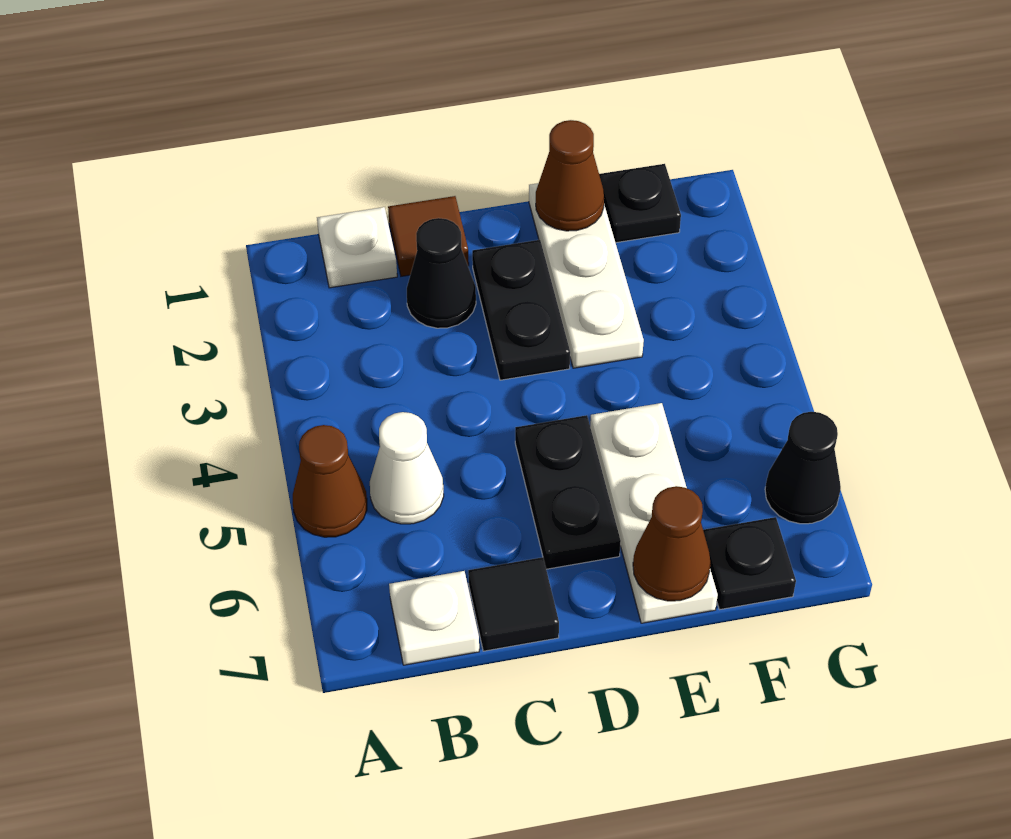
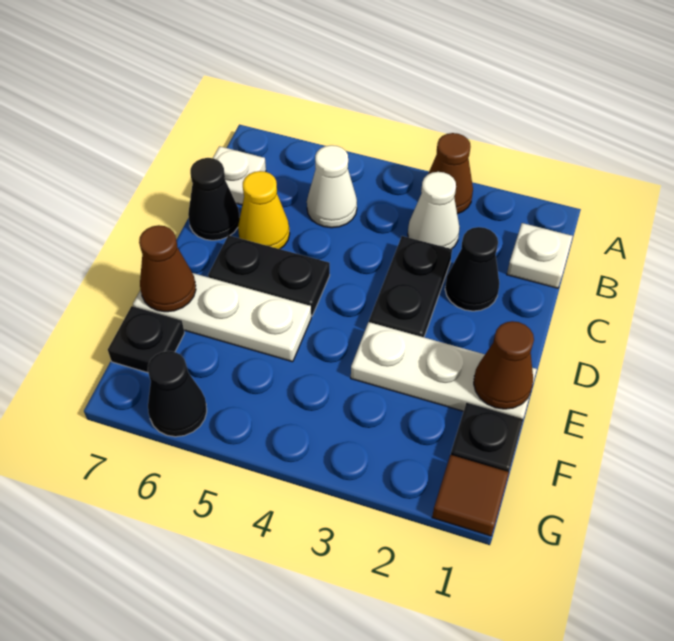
brown 1x1 cone [293,425,367,537] -> brown 1x1 cone moved to [428,133,473,214]
none -> white 1x1 cone [408,172,460,249]
brown 1x1 tile [388,196,469,276] -> brown 1x1 tile moved to [432,455,509,536]
none -> yellow 1x1 cone [238,171,290,249]
black 1x1 tile [468,557,559,651] -> black 1x1 cone [188,158,240,240]
black 1x2 plate [472,240,570,380] -> black 1x2 plate turned to [369,236,452,337]

